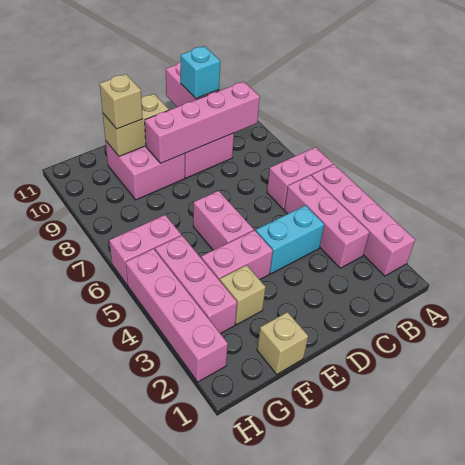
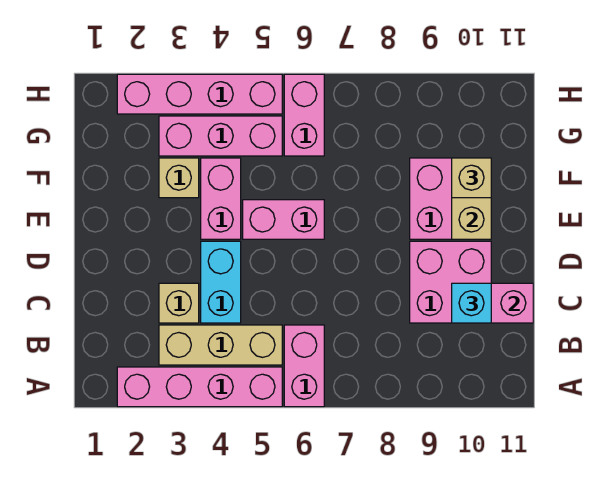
pink 1x3 brick [284,175,369,268] -> tan 1x3 brick [159,325,282,365]
pink 1x4 brick [145,81,260,163] -> none
tan 1x1 brick [257,312,308,374] -> tan 1x1 brick moved to [159,283,199,323]

